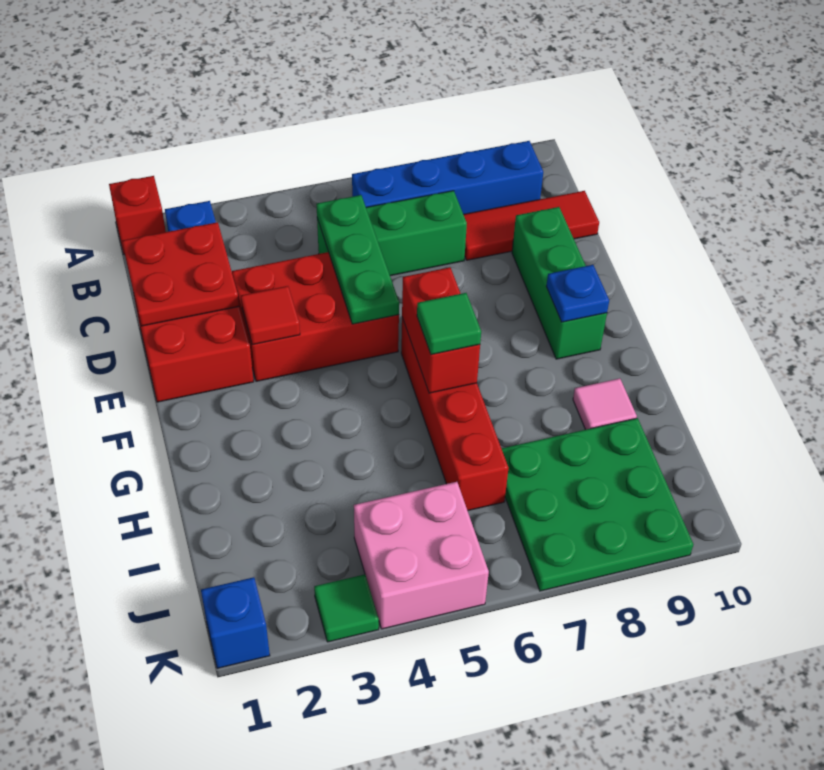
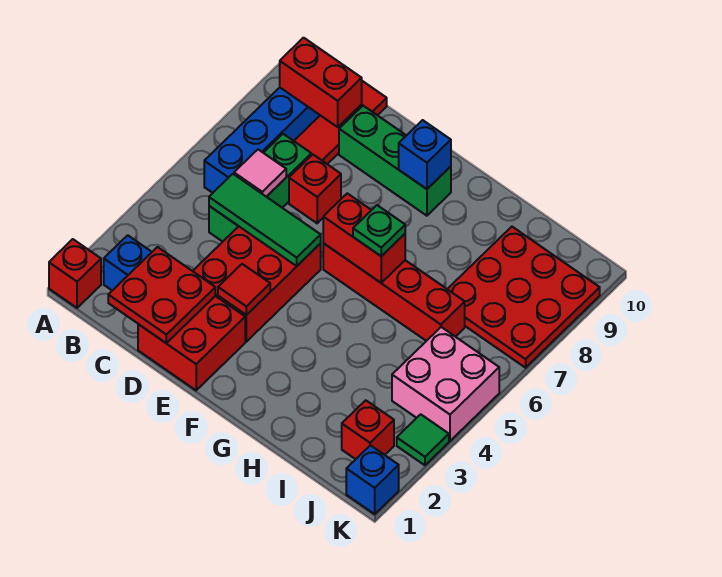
none -> red 1x2 brick [280,38,362,127]
green 1x3 plate [316,195,399,324] -> green 1x3 tile [209,174,321,266]
none -> red 1x1 brick [289,155,341,223]
blue 1x1 plate [546,265,609,322] -> blue 1x1 brick [399,120,451,189]
green 1x1 tile [417,293,481,355] -> green 1x1 plate [353,205,405,256]
pink 1x1 tile [573,378,637,430] -> pink 1x1 tile moved to [234,150,286,197]
green 3x3 plate [502,418,693,591] -> red 3x3 plate [448,227,600,368]
none -> red 1x1 brick [342,400,394,459]

